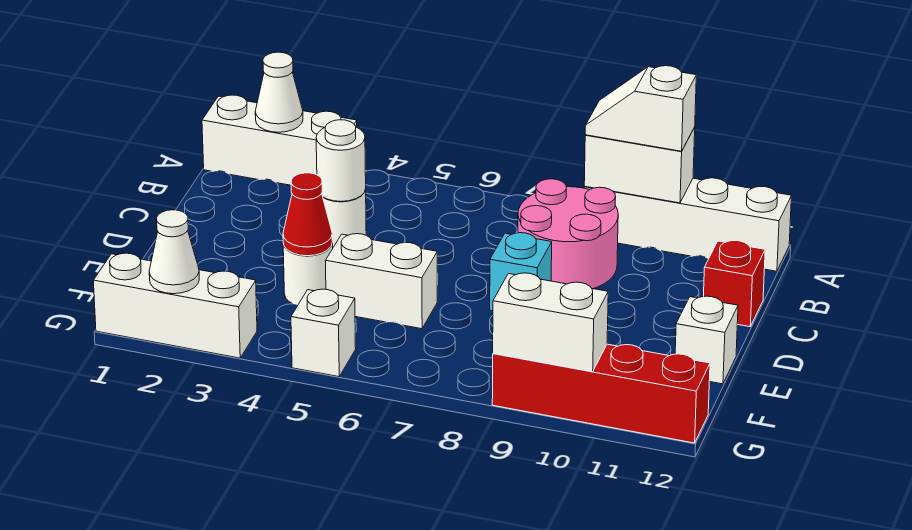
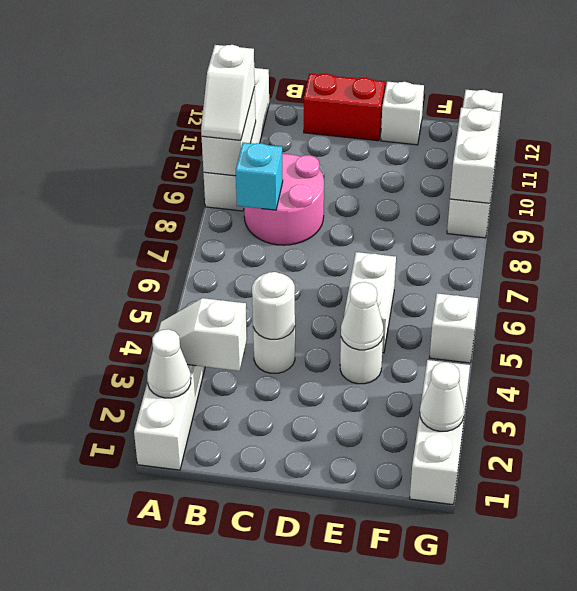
none -> white 1x2 slope [159,298,247,371]
red 1x1 brick [704,241,765,327] -> red 1x2 brick [304,74,385,141]
cyan 1x1 brick [490,233,552,311] -> cyan 1x1 brick moved to [236,143,283,210]
red 1x1 cone [283,173,333,256] -> white 1x1 cone [341,282,383,350]
red 1x4 brick [492,344,710,443] -> white 1x4 brick [447,90,503,238]

